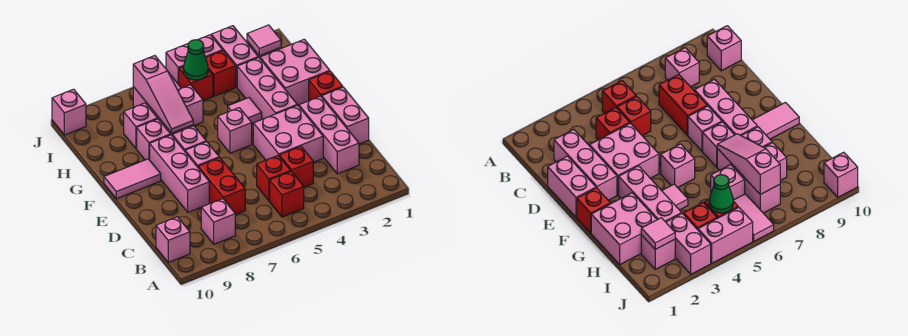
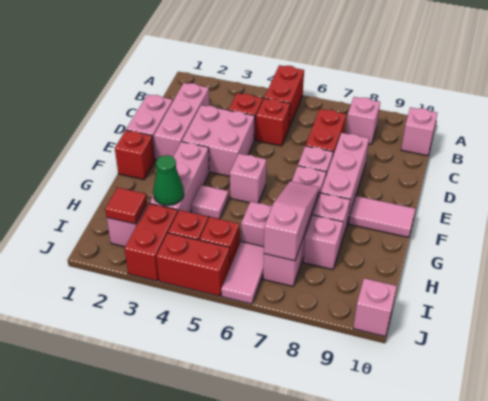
red 1x1 brick [270,171,304,217] -> red 1x2 brick [264,65,304,127]
pink 2x2 brick [260,39,330,105] -> none
pink 1x1 tile [247,25,281,56] -> red 1x1 tile [105,187,147,224]
pink 1x2 brick [211,26,258,87] -> red 1x2 brick [125,203,178,281]
green 1x1 cone [183,40,208,80] -> green 1x1 cone moved to [153,155,184,205]
pink 1x2 brick [166,35,223,84] -> red 1x2 brick [156,233,230,296]

